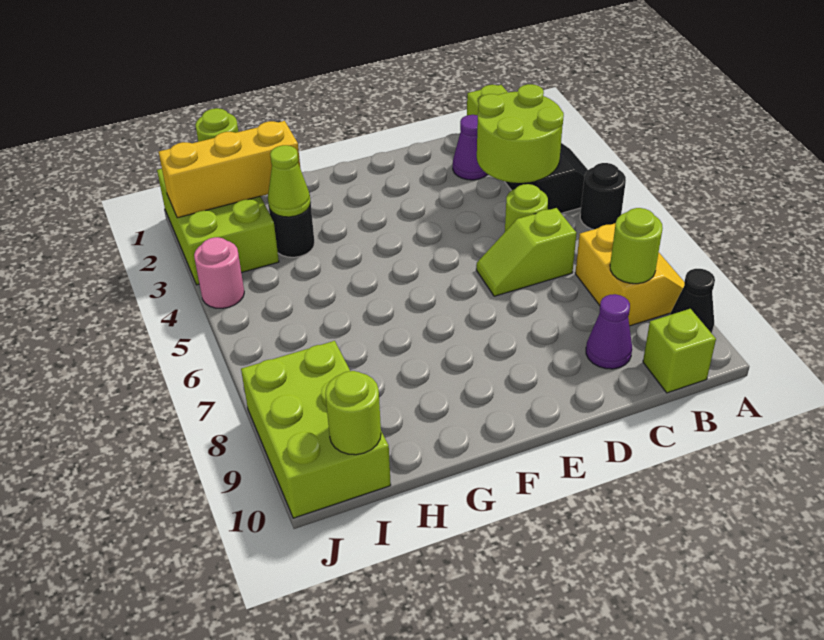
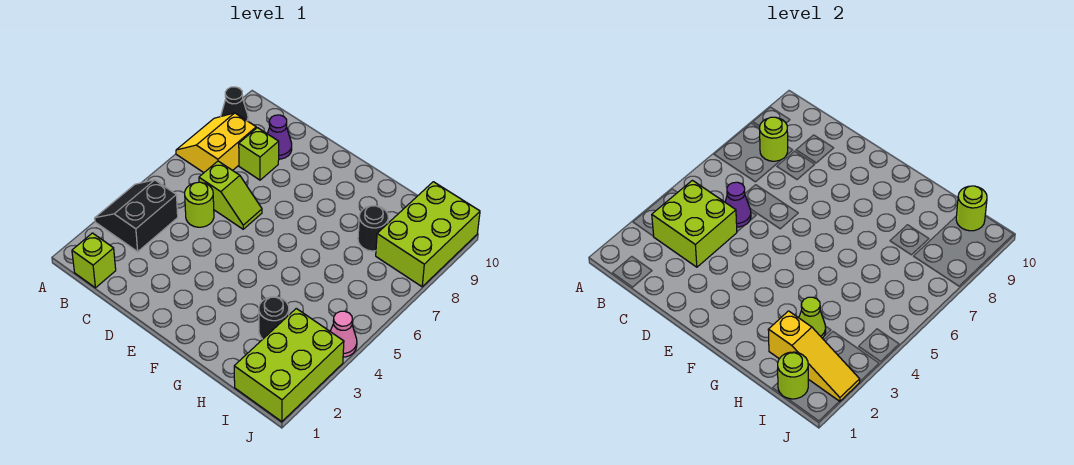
black 1x1 round brick [580,163,626,230] -> black 1x1 round brick moved to [358,206,388,251]
lime 2x2 round brick [477,84,564,183] -> lime 2x2 brick [652,180,737,267]
lime 1x1 brick [643,309,716,393] -> lime 1x1 brick moved to [239,128,279,180]
purple 1x1 cone [453,115,488,180] -> purple 1x1 cone moved to [725,182,751,227]
yellow 1x3 brick [159,121,300,218] -> yellow 1x3 slope [768,311,860,402]
pink 1x1 round brick [194,237,244,308] -> pink 1x1 cone [330,311,357,357]

